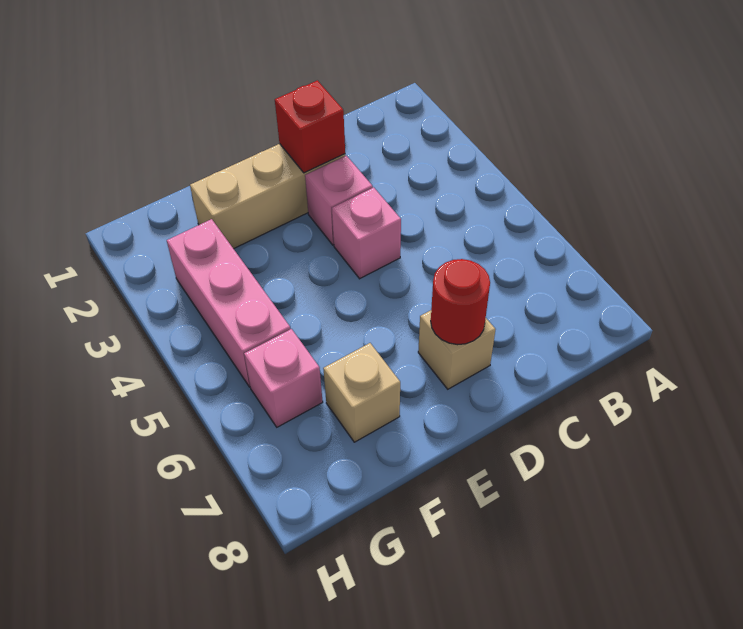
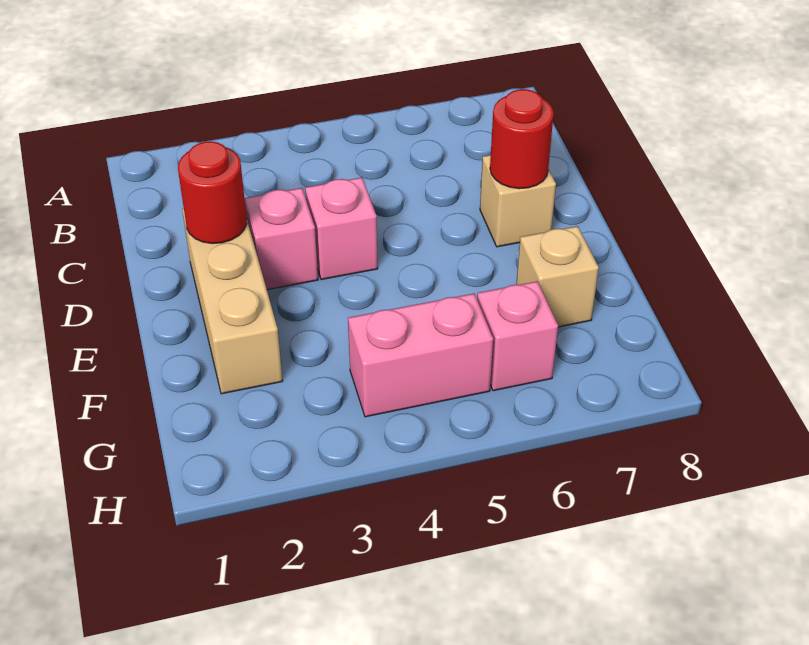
red 1x1 brick [275,80,345,173] -> red 1x1 round brick [178,141,247,244]
pink 1x3 brick [167,219,290,387] -> pink 1x2 brick [348,294,493,417]

